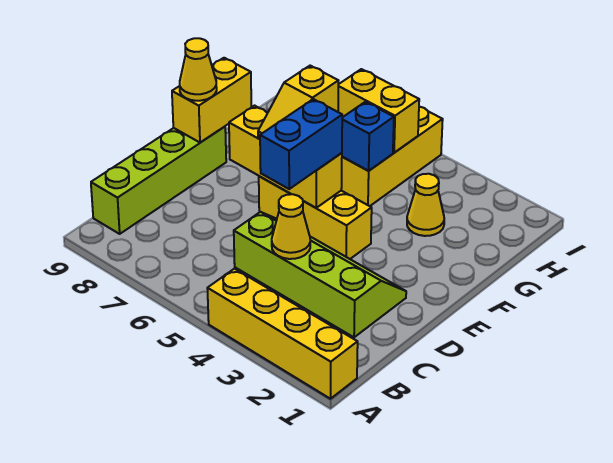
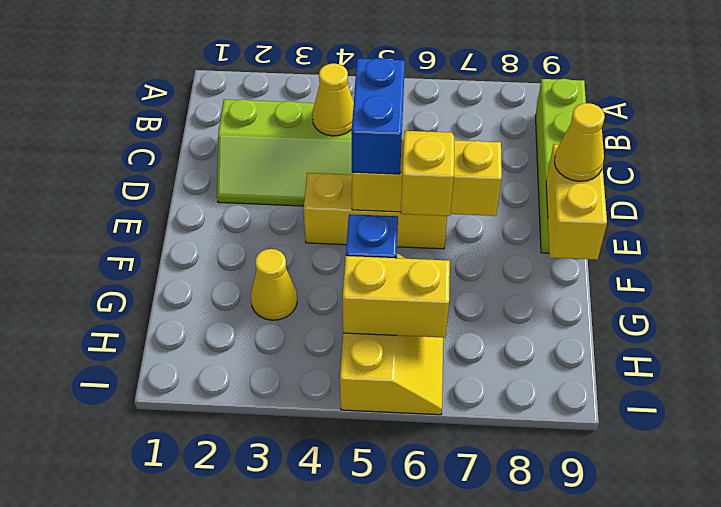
yellow 1x4 brick [207,269,358,399] -> none

